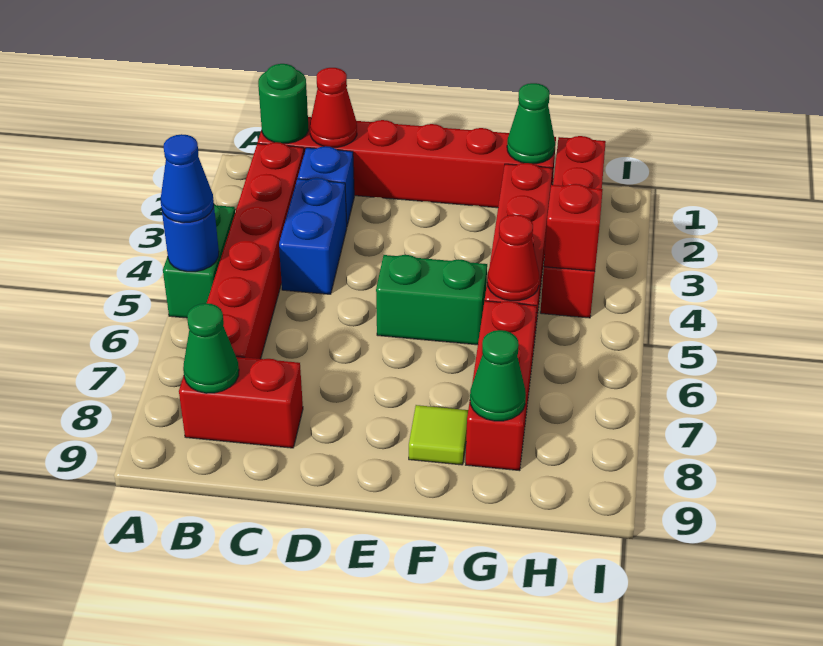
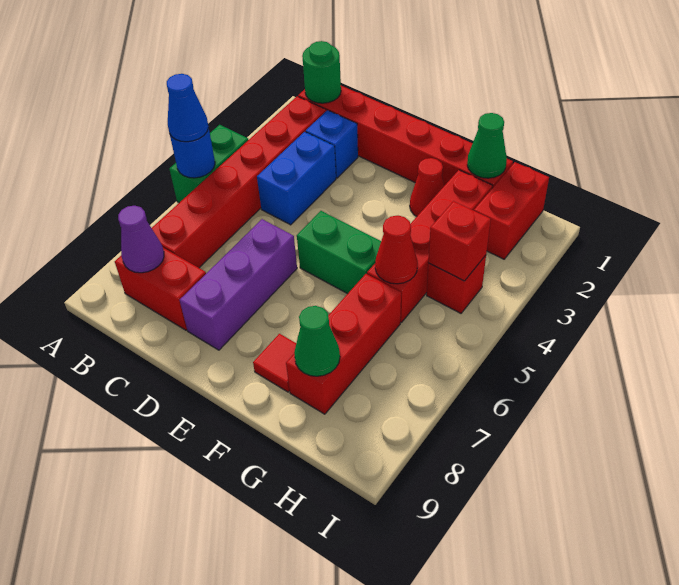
green 1x1 cone [183,303,239,393] -> purple 1x1 cone [118,206,164,273]
red 1x1 cone [310,68,357,147] -> red 1x1 cone moved to [410,158,444,217]
none -> purple 1x3 brick [180,219,297,350]
lime 1x1 tile [409,405,468,465] -> red 1x1 tile [253,334,296,392]

